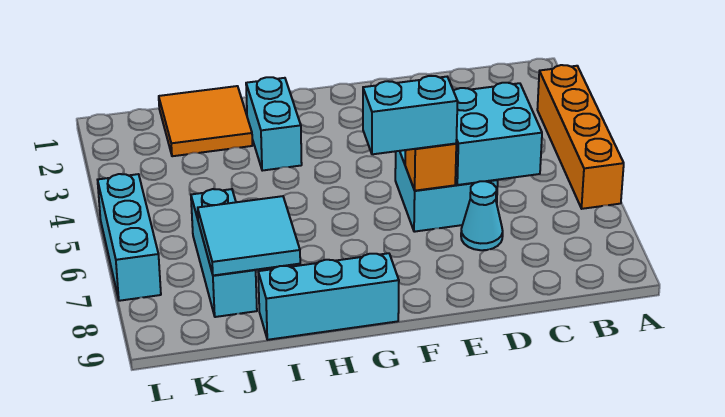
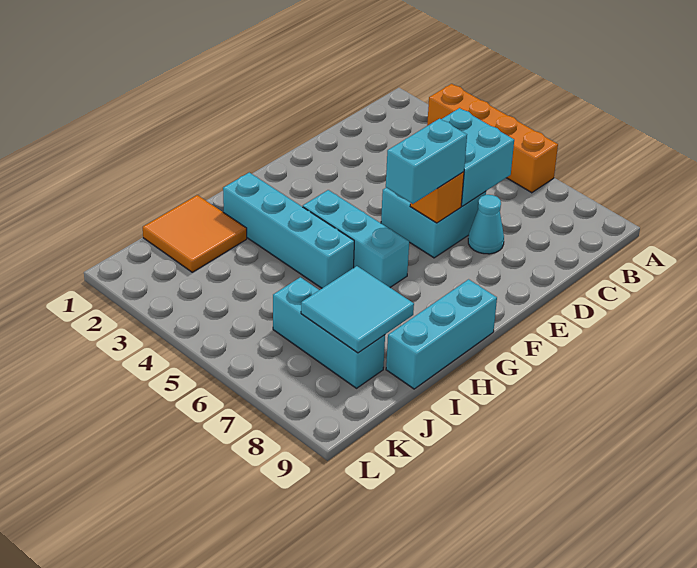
cyan 1x2 brick [246,77,302,171] -> cyan 1x4 brick [223,172,354,288]
cyan 1x3 brick [98,174,161,301] -> cyan 1x3 brick moved to [303,190,409,287]

